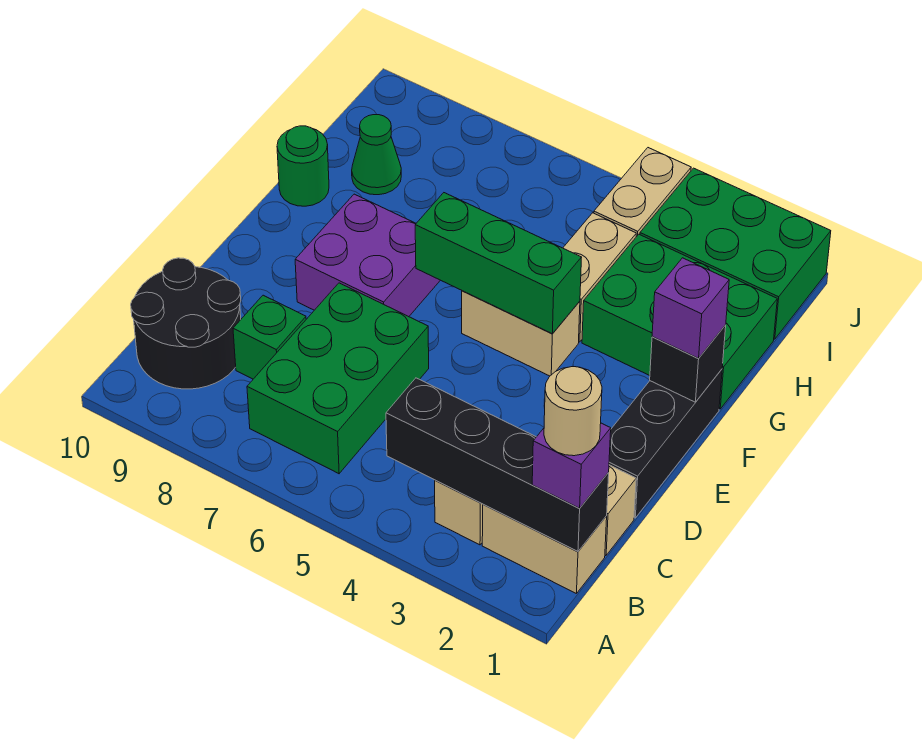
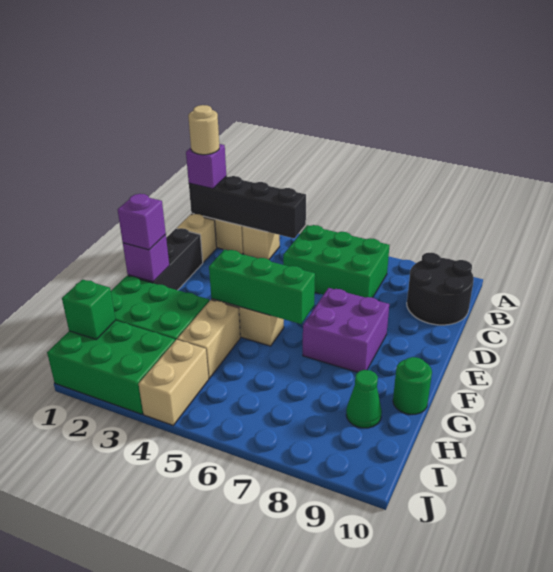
green 2x3 brick [247,283,429,474] -> green 2x3 brick turned to [283,225,390,298]
green 1x1 brick [233,295,306,379] -> green 1x1 brick moved to [62,280,116,339]
black 1x1 brick [650,325,726,402] -> purple 1x1 brick [123,235,169,282]

